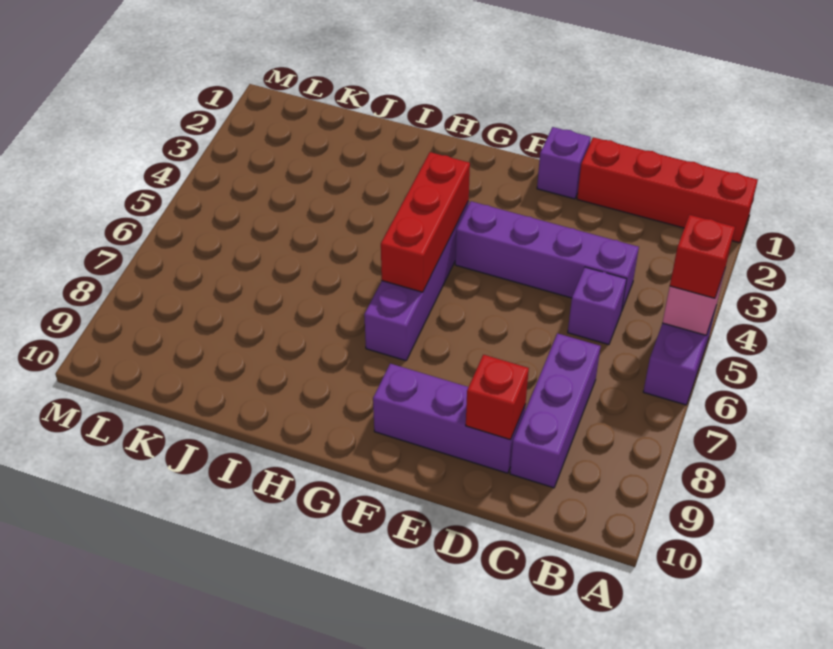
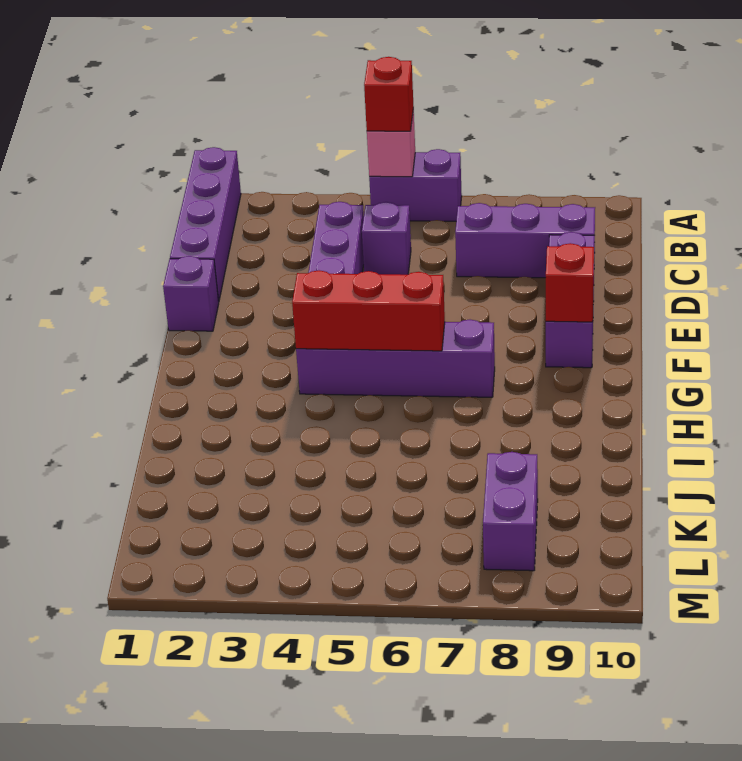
red 1x4 brick [577,137,758,243] -> purple 1x4 brick [170,147,241,301]
red 1x1 brick [466,355,529,440] -> red 1x1 brick moved to [546,243,594,322]
none -> purple 1x2 brick [483,452,538,571]

